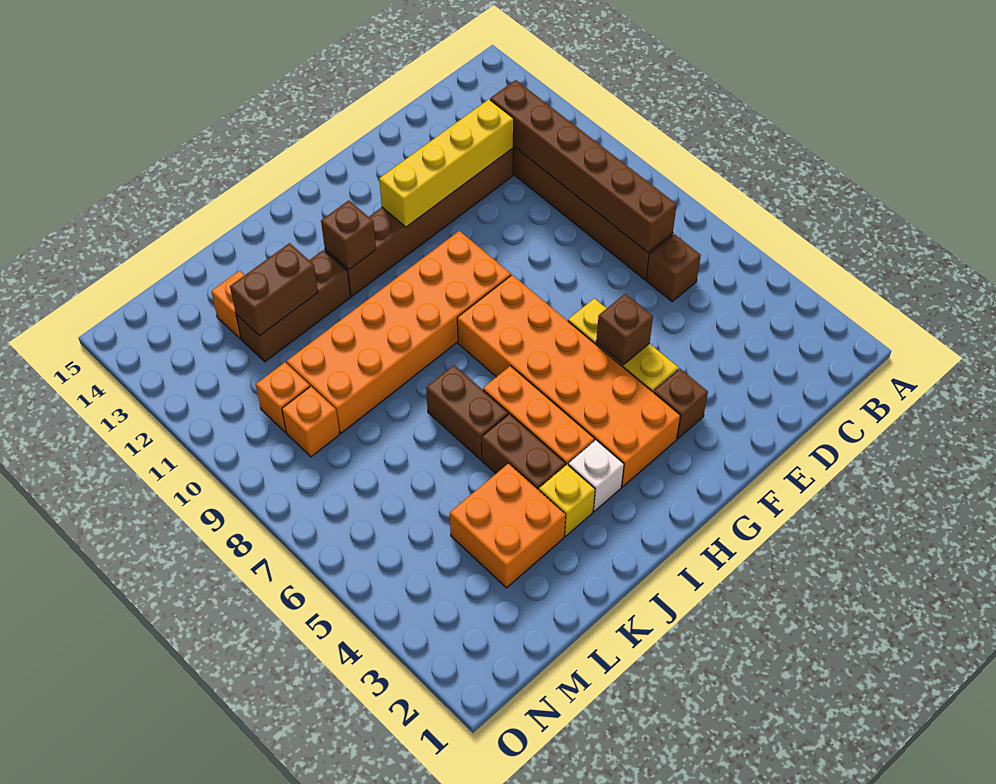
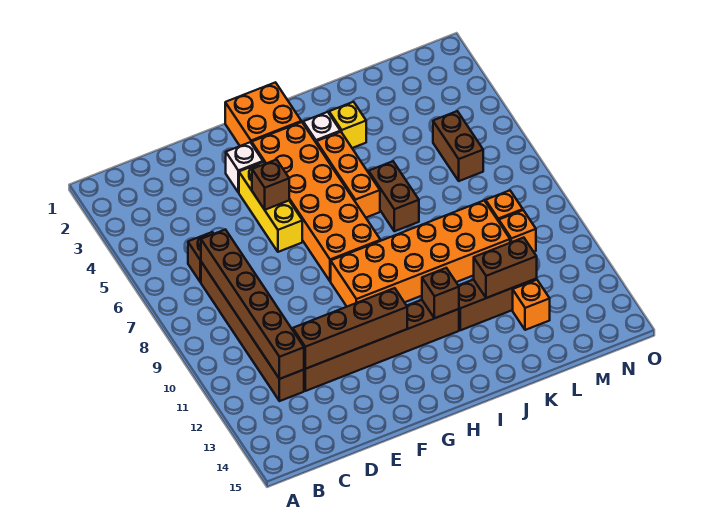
yellow 1x4 brick [379,99,514,227] -> brown 1x4 brick [293,288,407,369]
brown 1x1 brick [654,369,708,439] -> white 1x1 brick [226,142,263,193]
brown 1x2 brick [482,414,566,490] -> brown 1x2 brick moved to [433,111,483,181]
orange 2x2 brick [450,463,566,588] -> orange 2x2 brick moved to [225,82,301,146]

